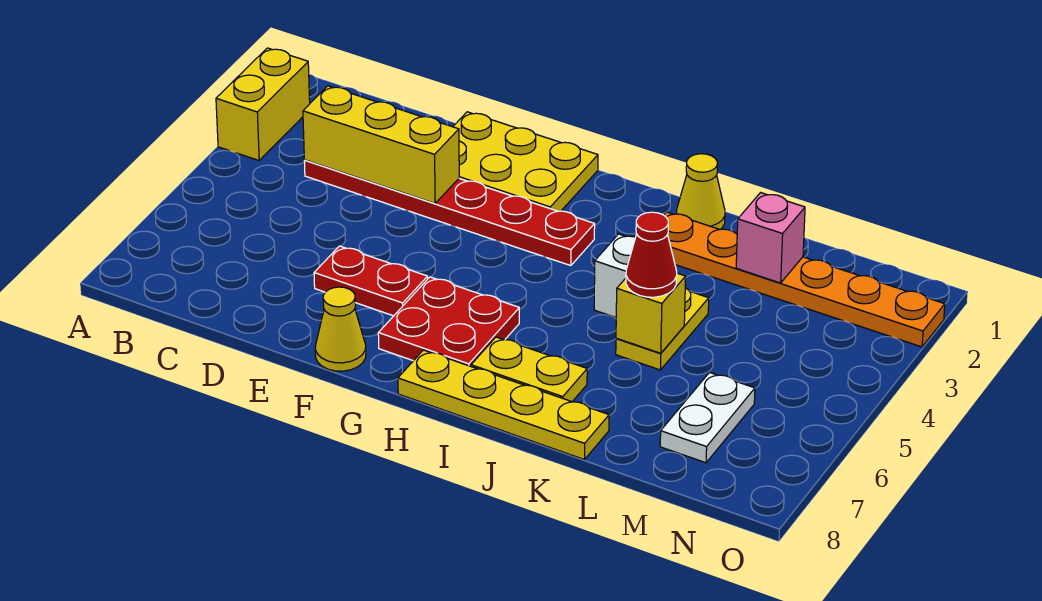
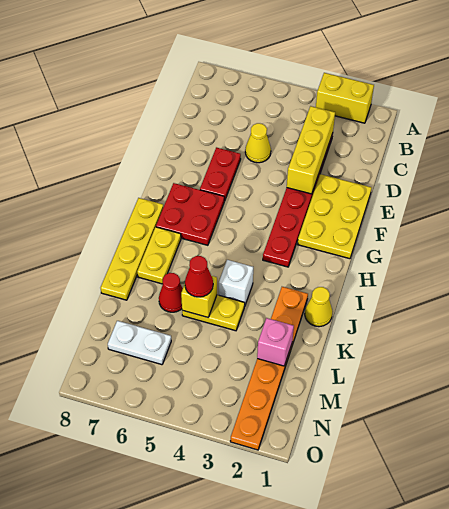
yellow 1x1 cone [315,287,366,371] -> yellow 1x1 cone moved to [245,123,271,163]
none -> red 1x1 cone [159,273,183,312]

